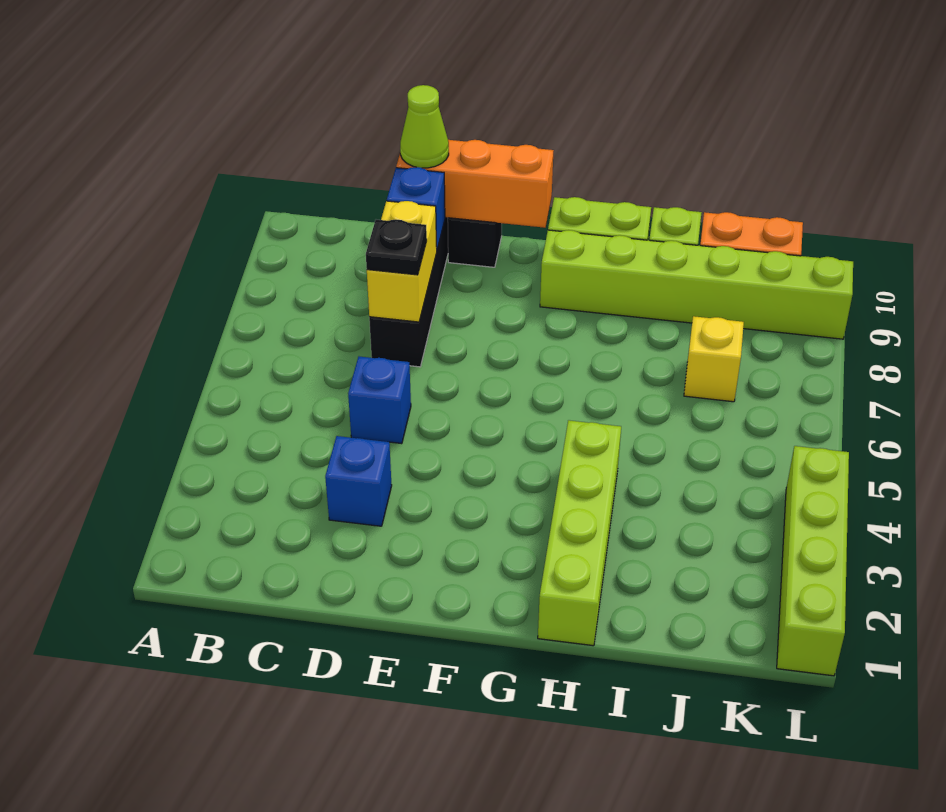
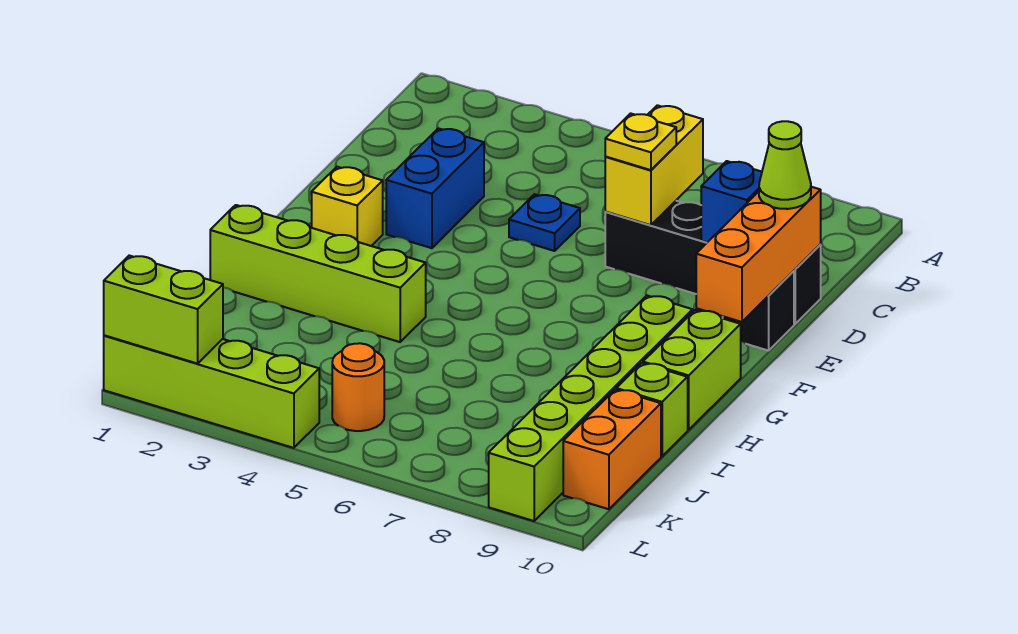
blue 1x1 brick [325,436,392,526] -> blue 1x2 brick [386,128,484,248]
blue 1x1 brick [348,357,411,444] -> blue 1x1 plate [509,194,580,251]
yellow 1x2 brick [367,201,437,322] -> yellow 1x2 brick turned to [605,105,703,225]
black 1x1 plate [366,219,427,275] -> yellow 1x1 plate [605,113,676,170]
yellow 1x1 brick [684,316,744,402] -> yellow 1x1 brick moved to [312,167,383,246]
none -> orange 1x1 round brick [332,343,384,431]
none -> lime 1x2 brick [104,256,223,364]

